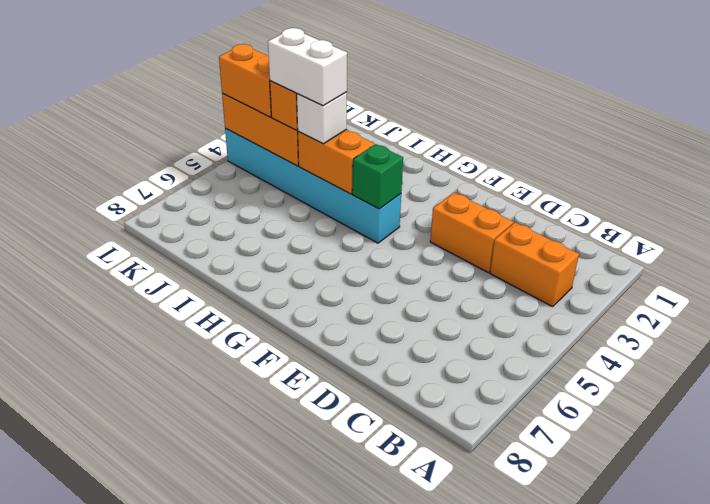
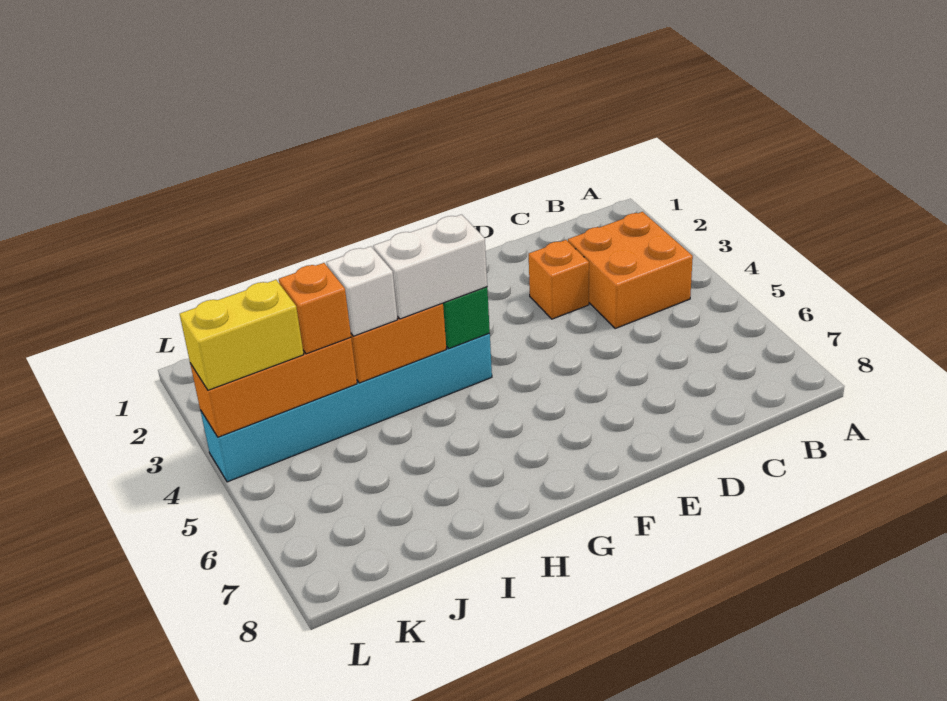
orange 1x2 brick [490,222,579,307] -> orange 2x2 brick [568,212,693,328]
orange 1x2 brick [430,192,513,273] -> orange 1x1 brick [529,240,589,319]
white 1x2 brick [268,28,347,106] -> white 1x2 brick moved to [373,215,487,319]
orange 1x2 brick [219,44,272,117] -> yellow 1x2 brick [180,280,304,390]

